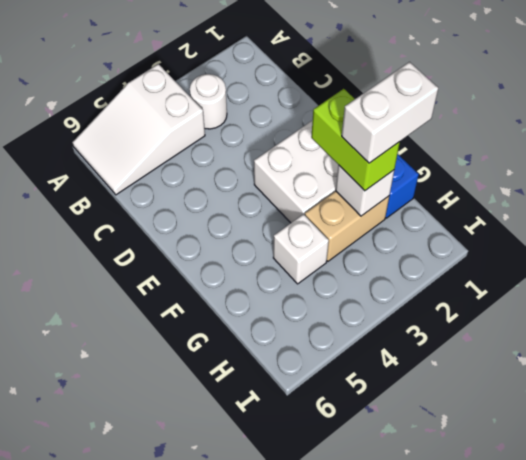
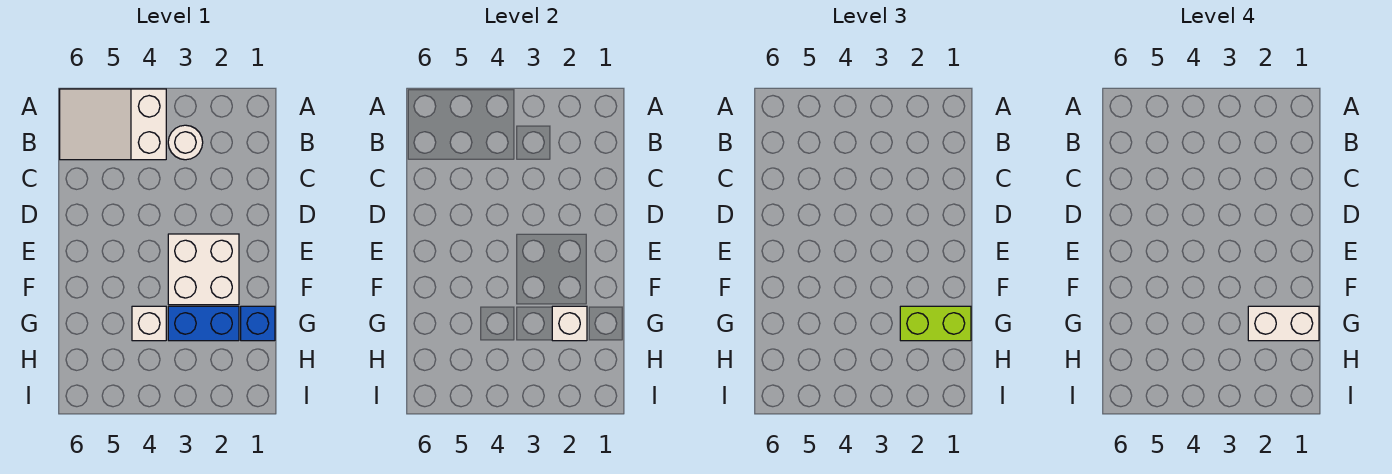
lime 1x2 brick [311,89,400,191] -> lime 1x2 brick turned to [900,306,971,341]
tan 1x2 brick [305,191,389,261] -> blue 1x2 brick [168,306,239,341]

